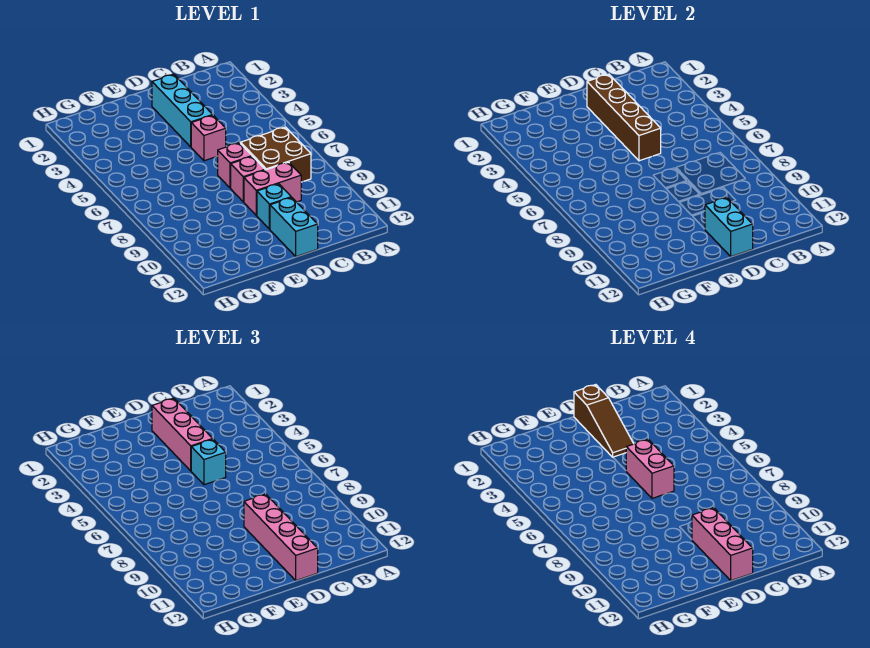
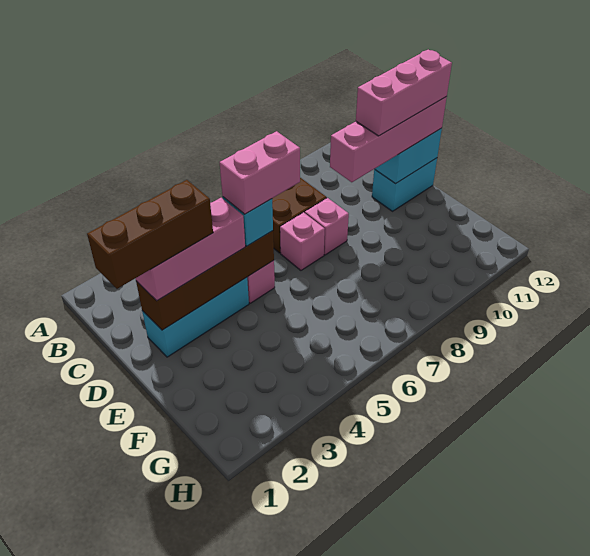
pink 1x2 brick [244,162,301,216] -> none
brown 1x3 slope [574,385,634,457] -> brown 1x3 brick [87,180,213,289]
cyan 1x1 brick [257,184,291,229] -> none

